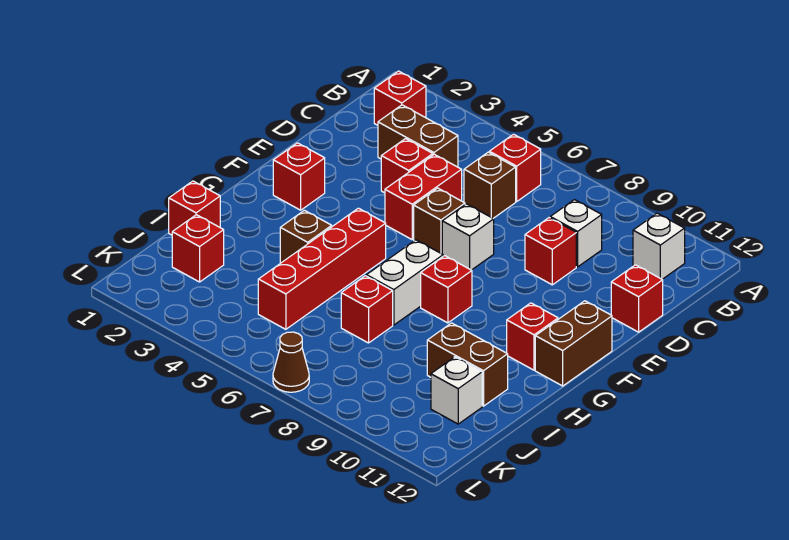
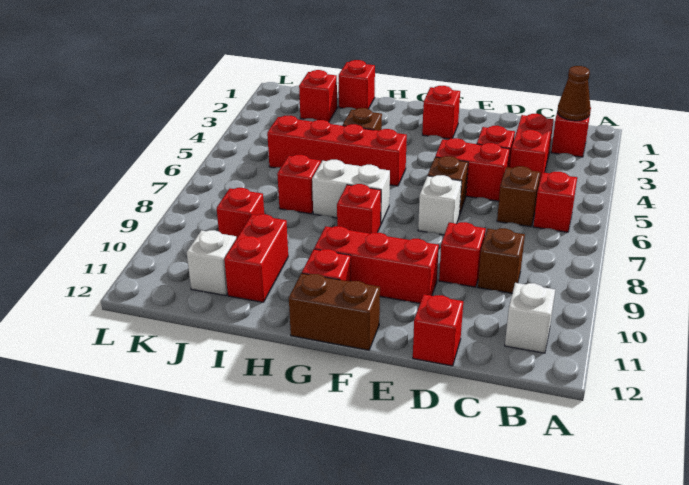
brown 1x2 brick [378,105,458,167] -> red 1x2 brick [510,114,554,184]
white 1x1 brick [550,200,602,267] -> brown 1x1 brick [478,228,525,293]
none -> red 1x3 brick [314,226,439,303]
brown 1x2 brick [427,323,508,406] -> red 1x2 brick [224,214,288,302]
none -> red 1x1 brick [217,188,264,239]
brown 1x1 cone [273,332,309,392] -> brown 1x1 cone moved to [557,66,590,121]

